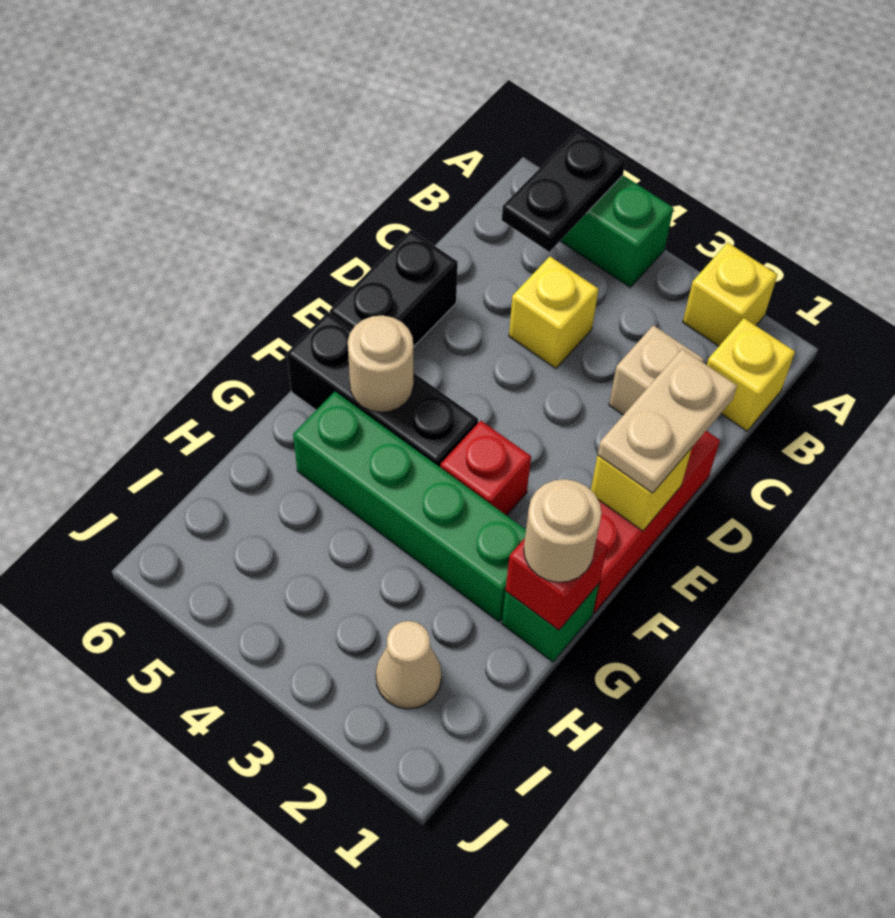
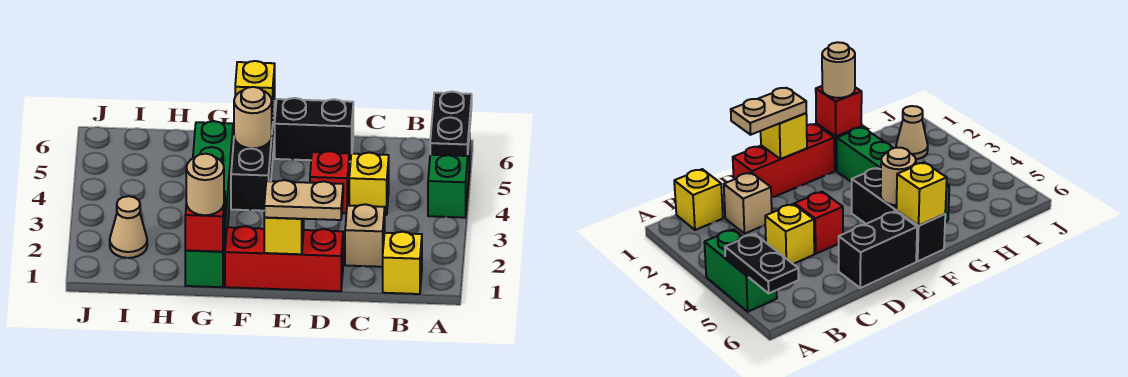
yellow 1x1 brick [683,243,777,346] -> yellow 1x1 brick moved to [235,61,275,123]
black 1x2 plate [502,130,626,252] -> black 1x2 plate turned to [430,92,472,156]
red 1x1 brick [440,421,531,516] -> red 1x1 brick moved to [310,151,349,213]

